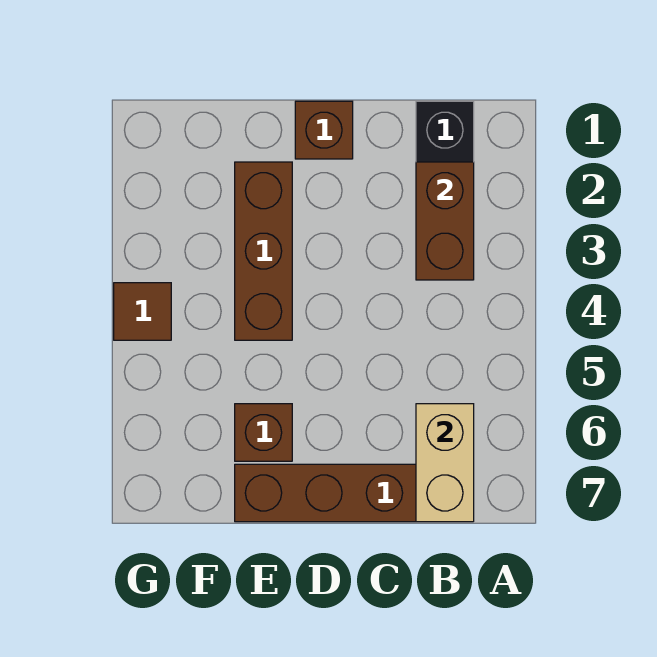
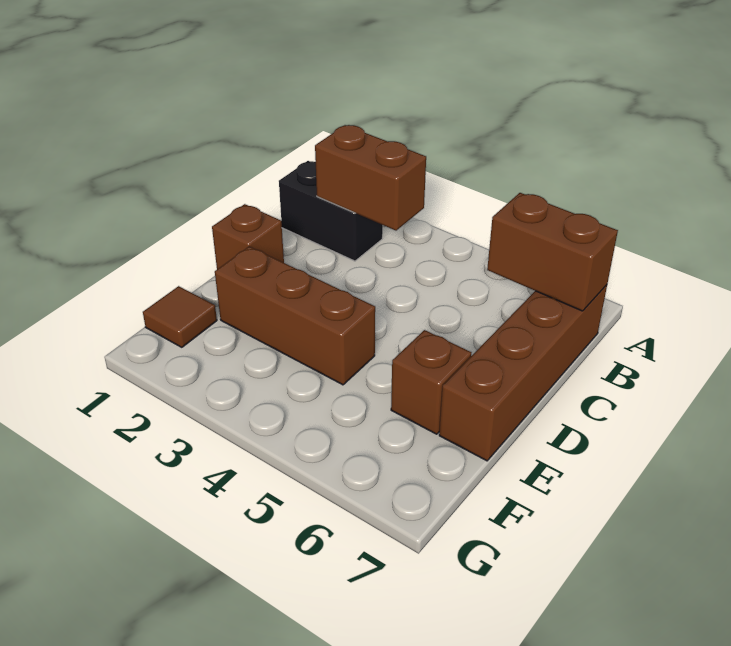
tan 1x2 brick [416,404,474,522] -> brown 1x2 brick [487,193,618,311]
brown 1x1 tile [114,283,171,340] -> brown 1x1 tile moved to [143,286,217,347]

